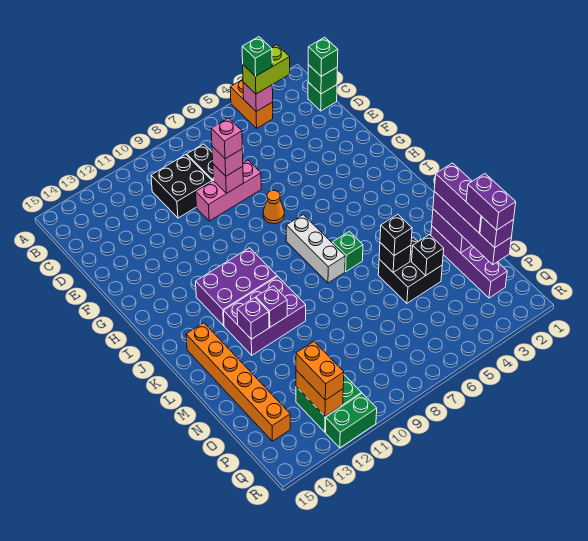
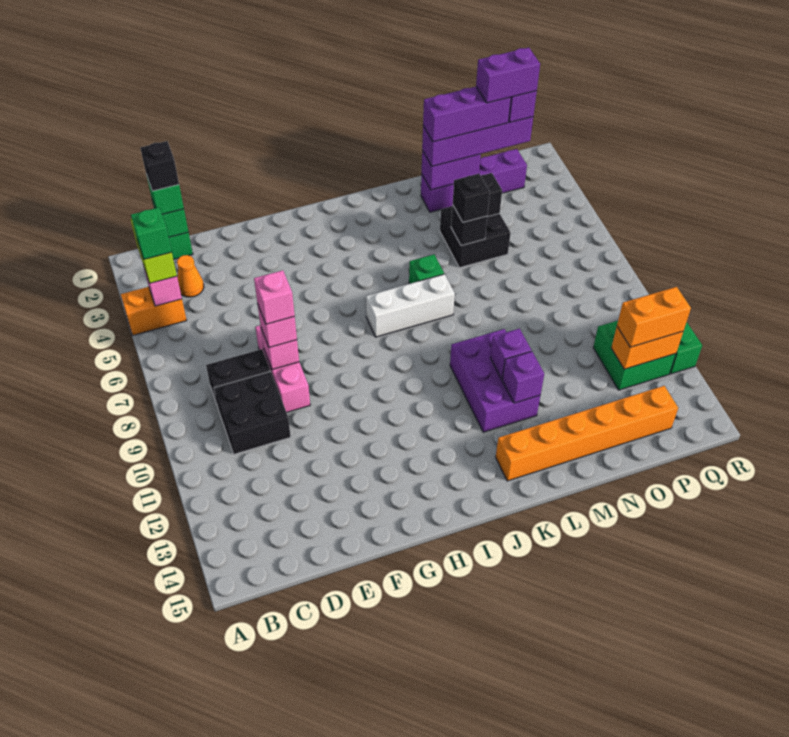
none -> black 1x1 brick [140,141,179,191]
orange 1x1 cone [263,190,284,224] -> orange 1x1 cone moved to [177,255,204,297]
purple 2x3 brick [196,248,277,326] -> none

